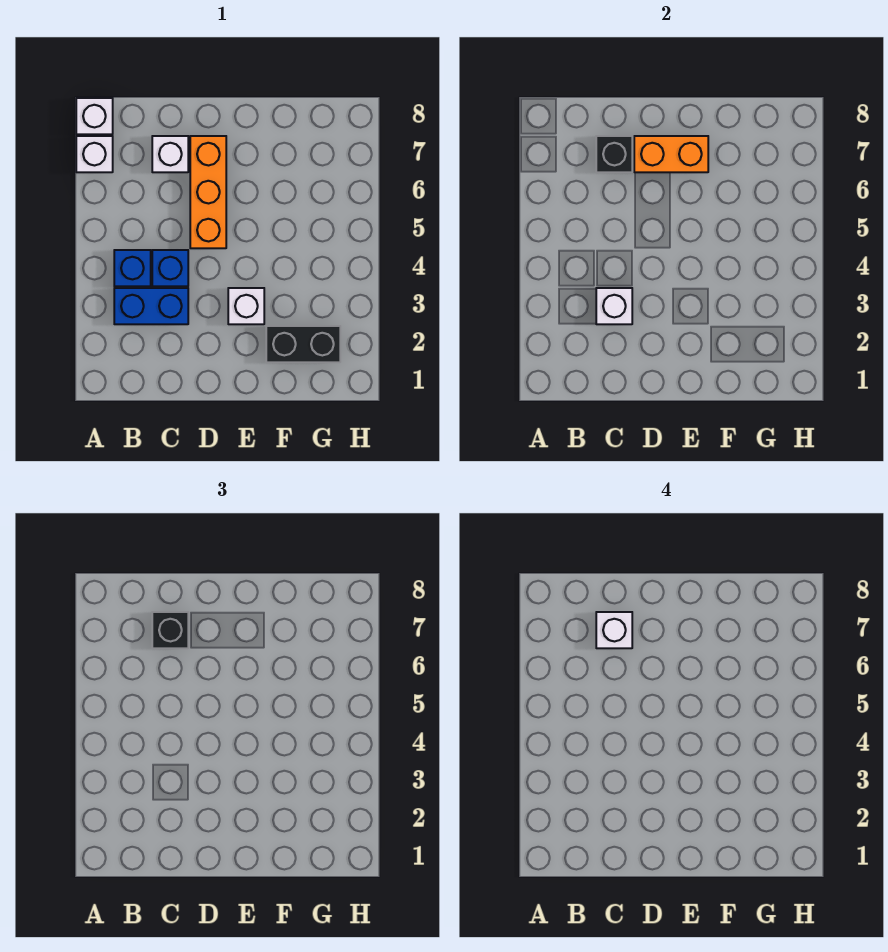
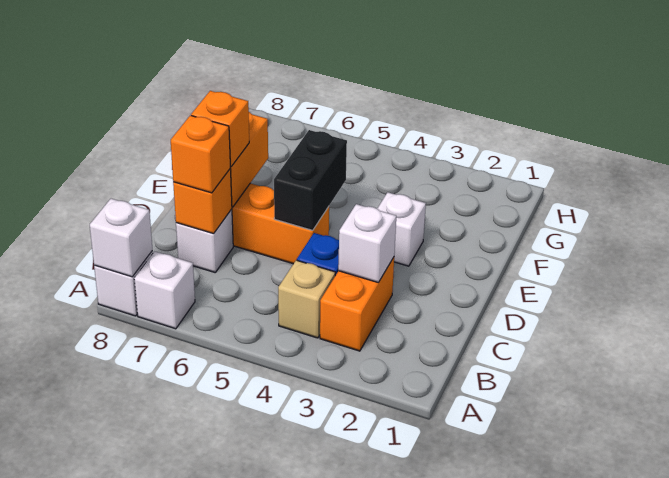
blue 1x2 brick [114,288,188,324] -> orange 1x2 brick [320,257,394,351]
blue 1x1 brick [114,250,151,286] -> tan 1x1 brick [278,260,335,338]
black 1x1 brick [596,136,632,172] -> orange 1x1 brick [173,169,232,234]
black 1x1 brick [152,612,188,648] -> orange 1x1 brick [171,115,230,193]
white 1x1 brick [596,612,632,648] -> white 1x1 brick moved to [90,199,153,277]
none -> orange 1x1 brick [191,91,249,166]
black 1x2 brick [266,326,340,362] -> black 1x2 brick moved to [274,130,347,230]

